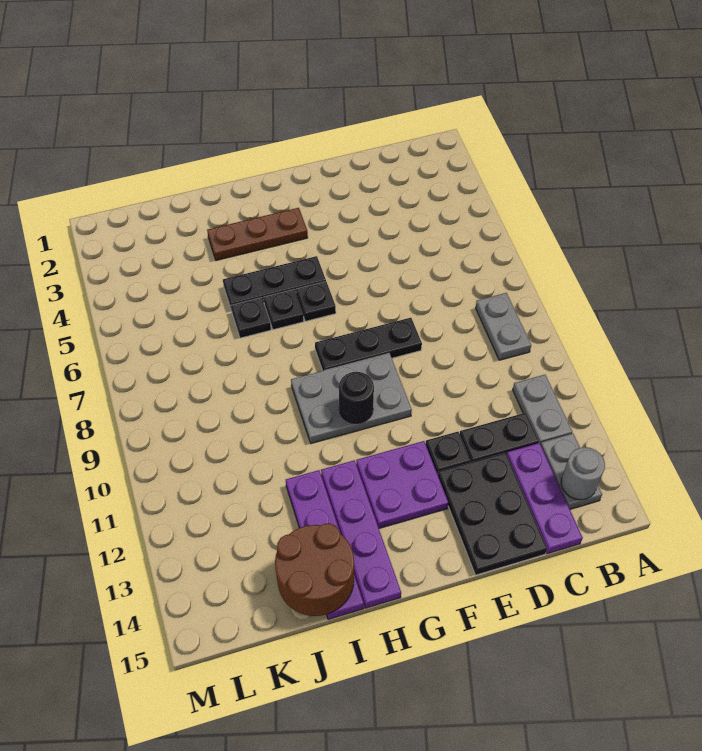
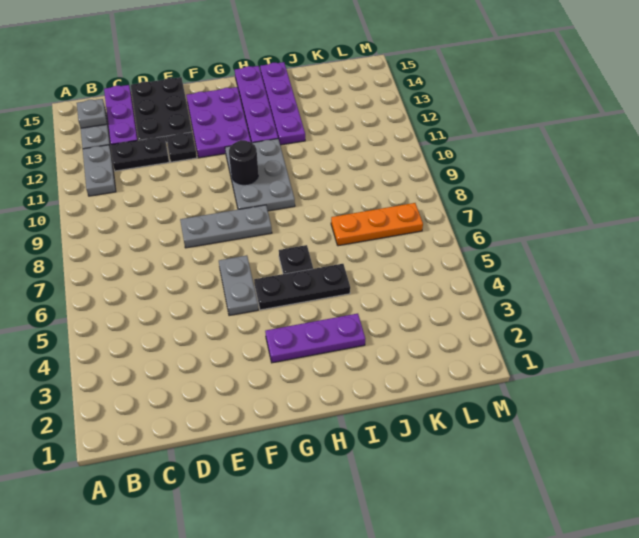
grey 1x2 plate [476,293,531,360] -> grey 1x2 plate moved to [219,255,258,316]
grey 1x1 round brick [561,447,605,500] -> grey 1x1 plate [77,99,107,128]
black 1x3 plate [315,318,422,371] -> grey 1x3 plate [180,205,272,248]
grey 2x3 plate [291,353,412,444] -> grey 2x3 plate turned to [225,139,295,211]
purple 2x2 plate [356,441,448,528] -> purple 2x3 plate [186,87,251,158]
brown 1x3 plate [207,208,308,261] -> purple 1x3 plate [265,314,365,363]
black 1x1 plate [296,282,336,321] -> none
black 1x1 plate [231,298,271,338] -> none
brown 2x2 round brick [275,524,354,616] -> none
none -> orange 1x3 plate [331,203,423,246]

